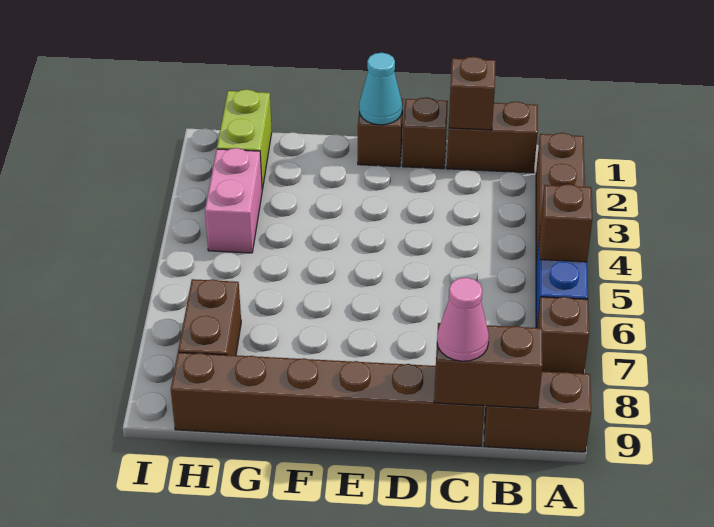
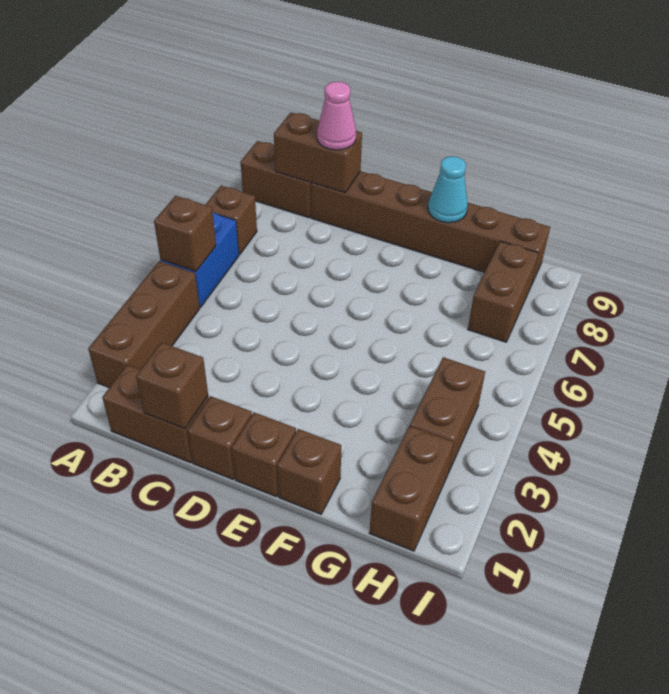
cyan 1x1 cone [359,53,402,125] -> cyan 1x1 cone moved to [428,156,468,223]
none -> brown 1x1 brick [277,429,342,514]
lime 1x2 brick [217,89,272,190] -> brown 1x2 brick [369,426,454,551]
pink 1x2 brick [205,148,262,253] -> brown 1x2 brick [410,357,485,473]

